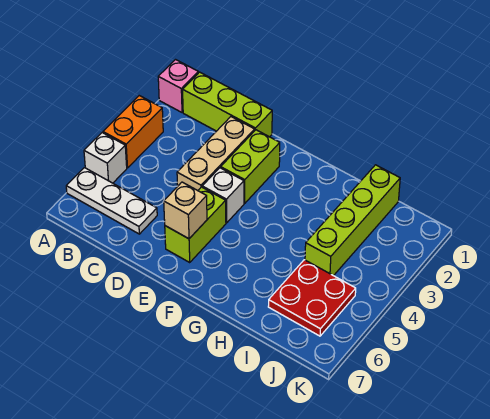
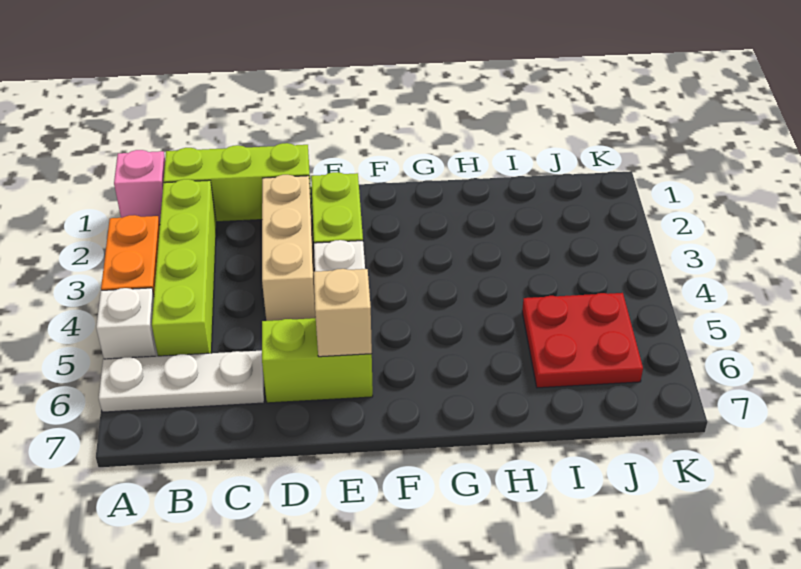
lime 1x2 brick [165,187,226,262] -> lime 1x2 brick turned to [262,318,373,403]
lime 1x4 brick [305,165,400,276] -> lime 1x4 brick moved to [152,179,216,356]

